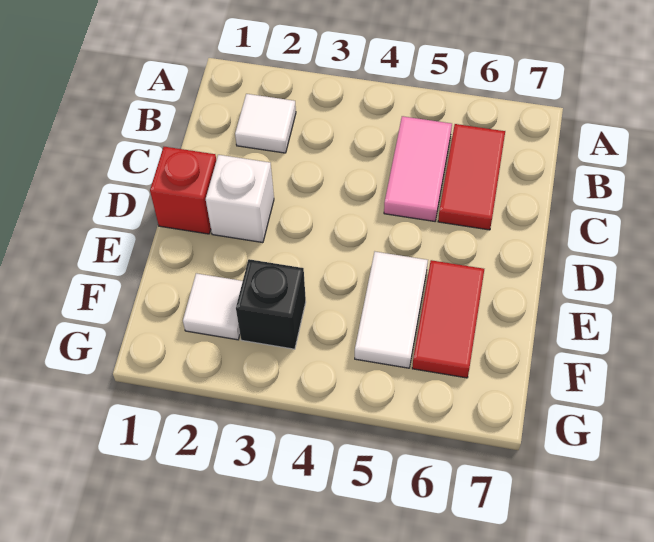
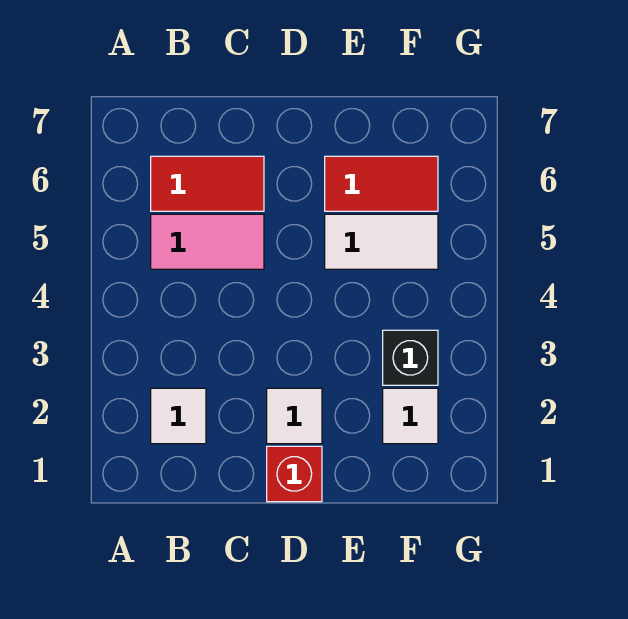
white 1x1 brick [206,155,274,243] -> white 1x1 tile [267,388,322,444]

